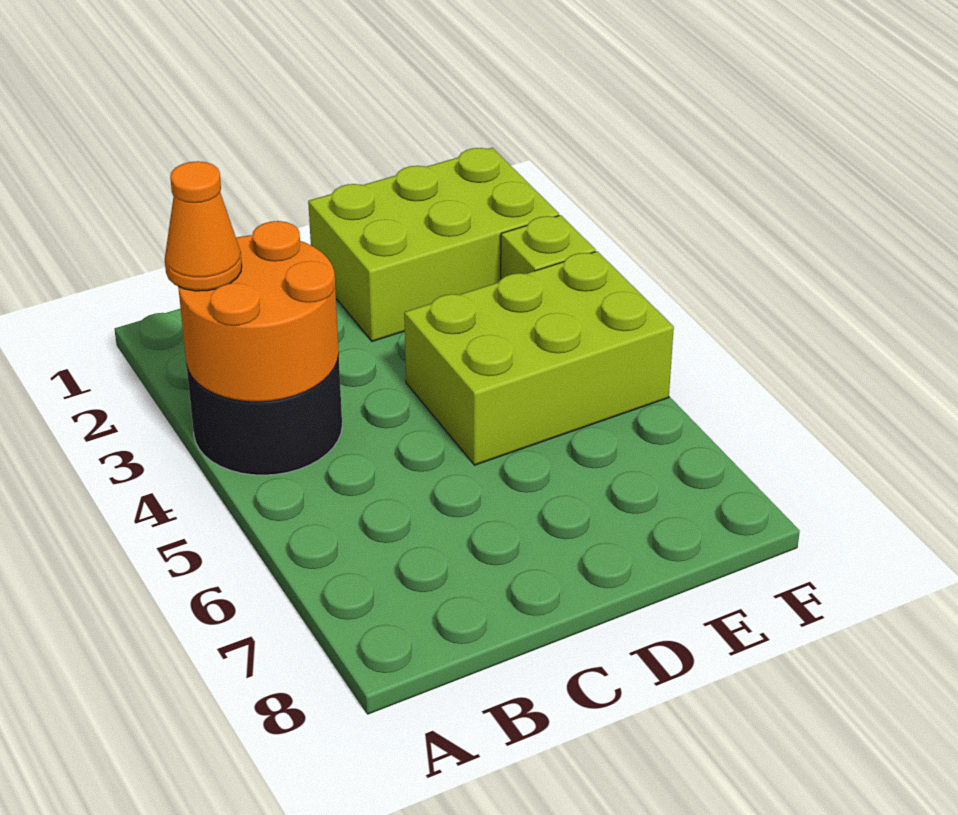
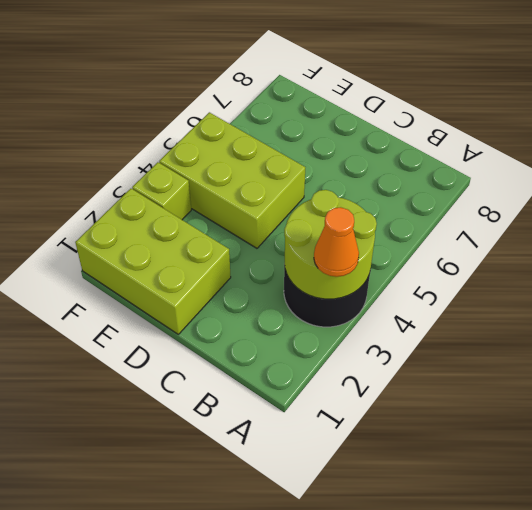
orange 2x2 round brick [178,221,339,402] -> lime 2x2 round brick [284,190,377,299]

